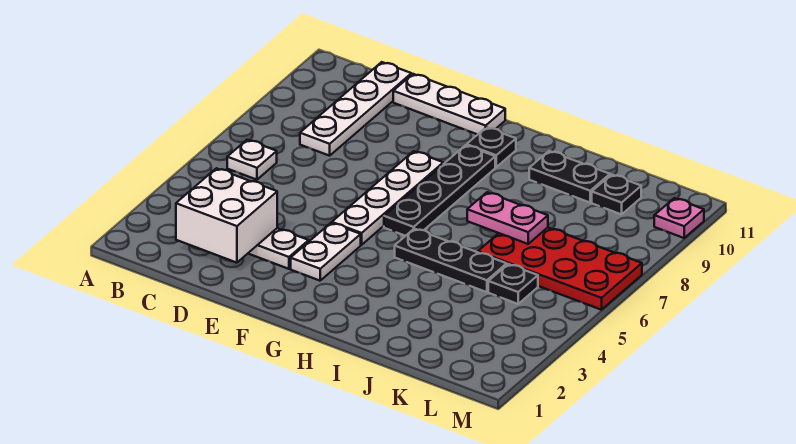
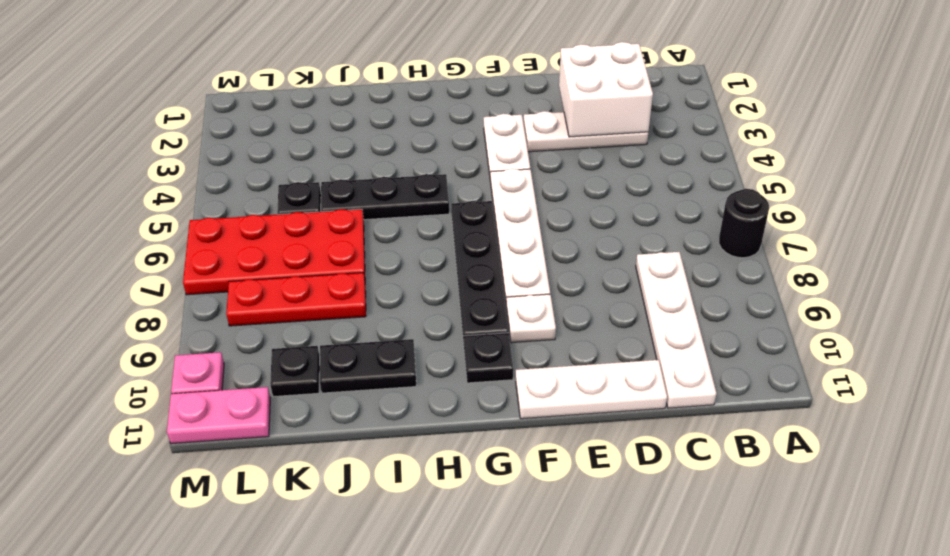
none -> black 1x1 round brick [719,189,769,258]
white 1x1 plate [227,140,277,180] -> white 1x1 plate moved to [506,294,556,343]
pink 1x2 plate [467,192,548,244] -> pink 1x2 plate moved to [167,387,270,444]
none -> red 1x3 plate [226,273,366,326]

